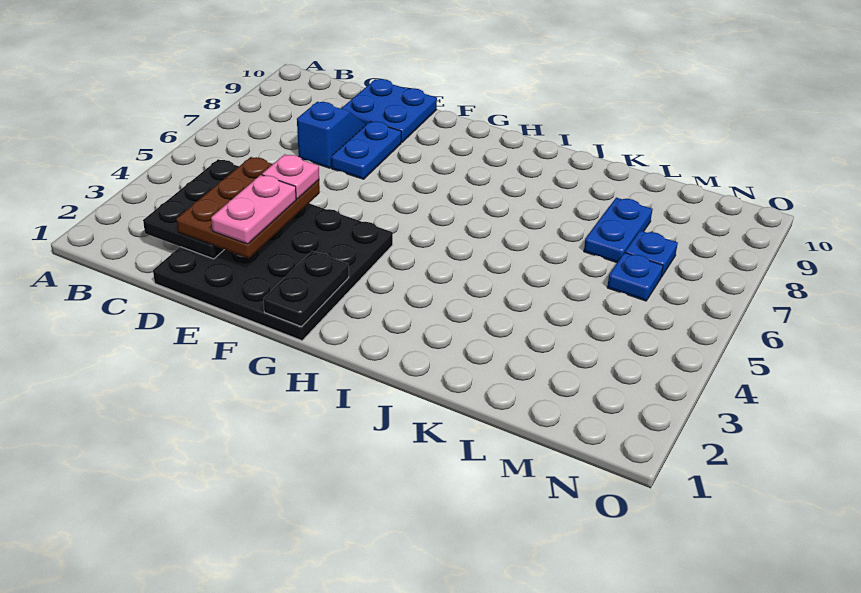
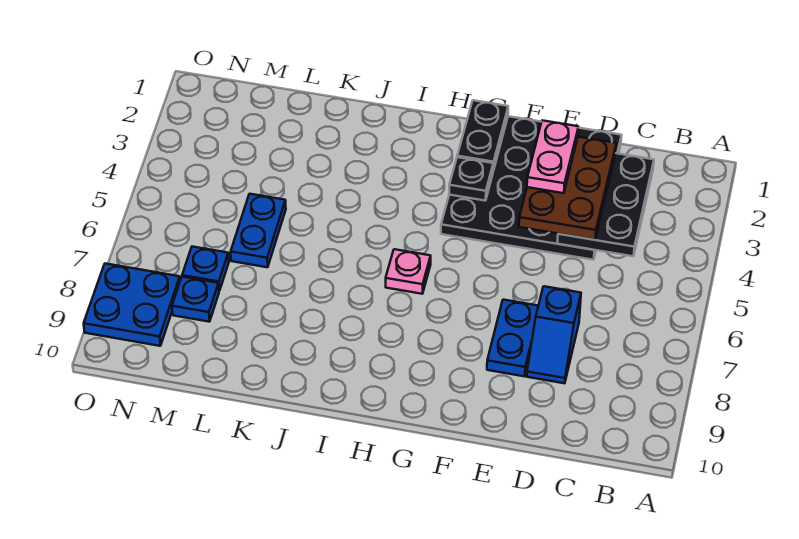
blue 2x2 plate [341,79,437,143] -> blue 2x2 plate moved to [84,264,180,346]
pink 1x1 plate [262,154,319,199] -> pink 1x1 plate moved to [386,249,431,294]
none -> black 1x1 plate [449,157,493,201]
blue 1x2 plate [584,198,653,263] -> blue 1x2 plate moved to [231,194,286,267]
blue 1x1 plate [607,253,663,301] -> blue 1x1 plate moved to [172,277,219,322]

